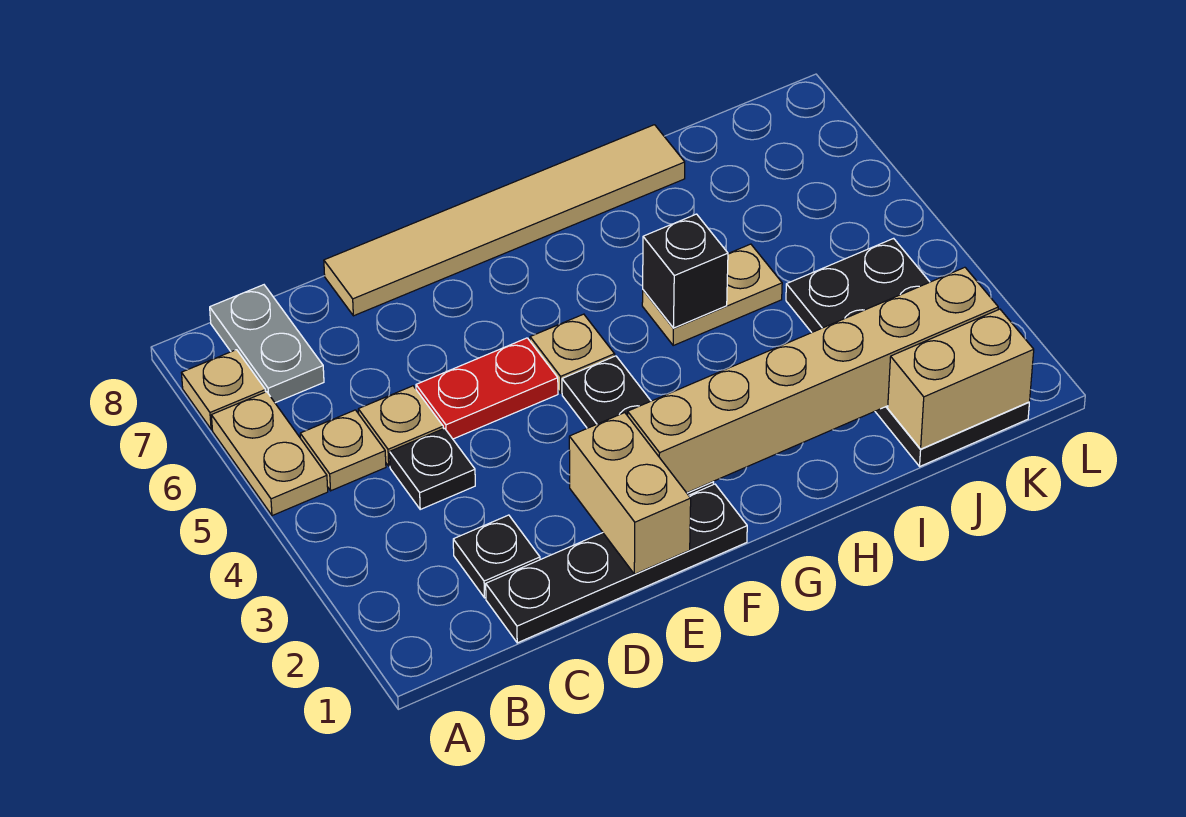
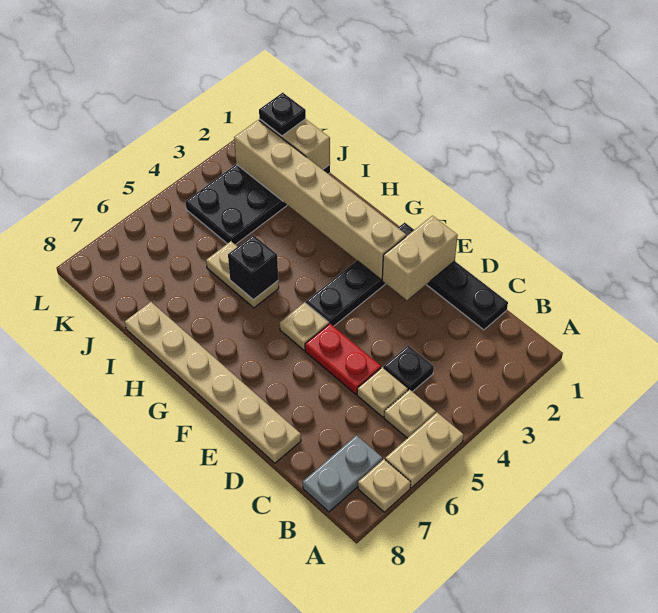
black 1x1 plate [453,515,540,598] -> black 1x1 plate moved to [259,93,306,136]
tan 1x6 tile [324,125,685,316] -> tan 1x6 plate [125,302,301,463]

